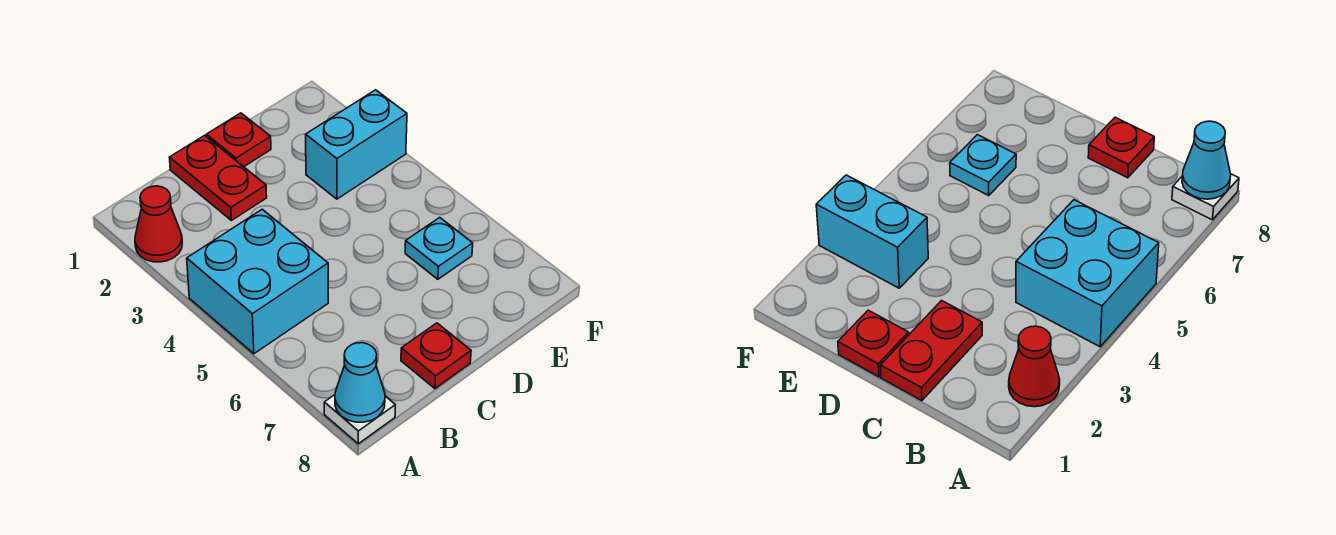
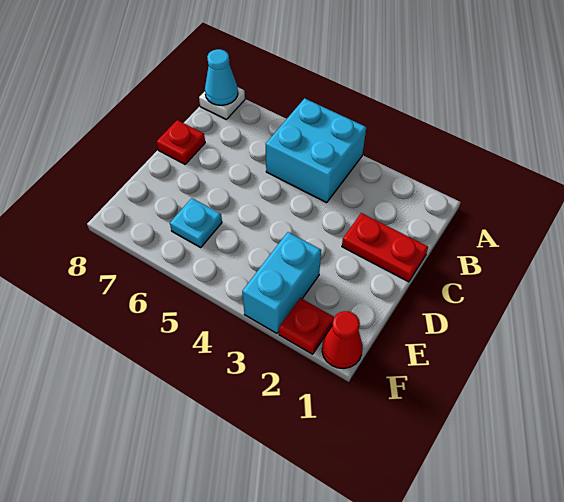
red 1x1 cone [135,186,182,262] -> red 1x1 cone moved to [322,311,363,369]
red 1x1 plate [206,113,271,167] -> red 1x1 plate moved to [279,298,334,354]

